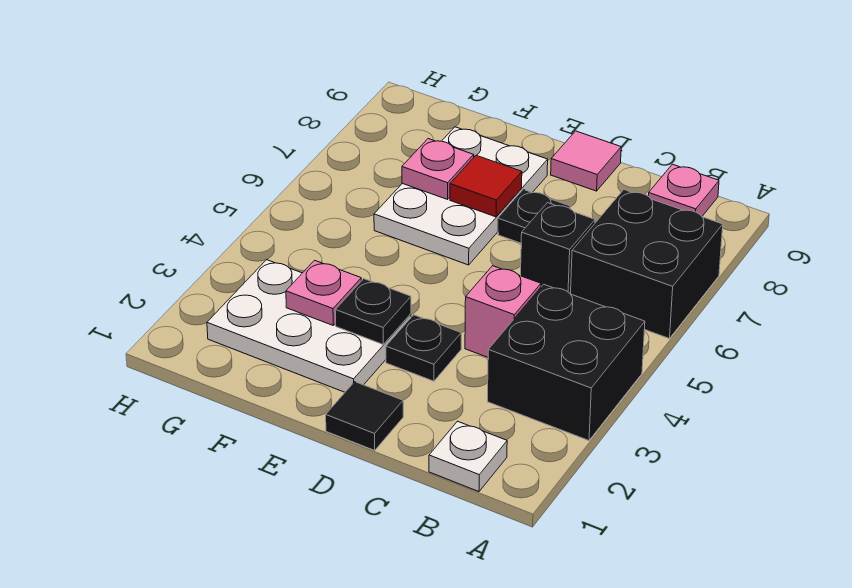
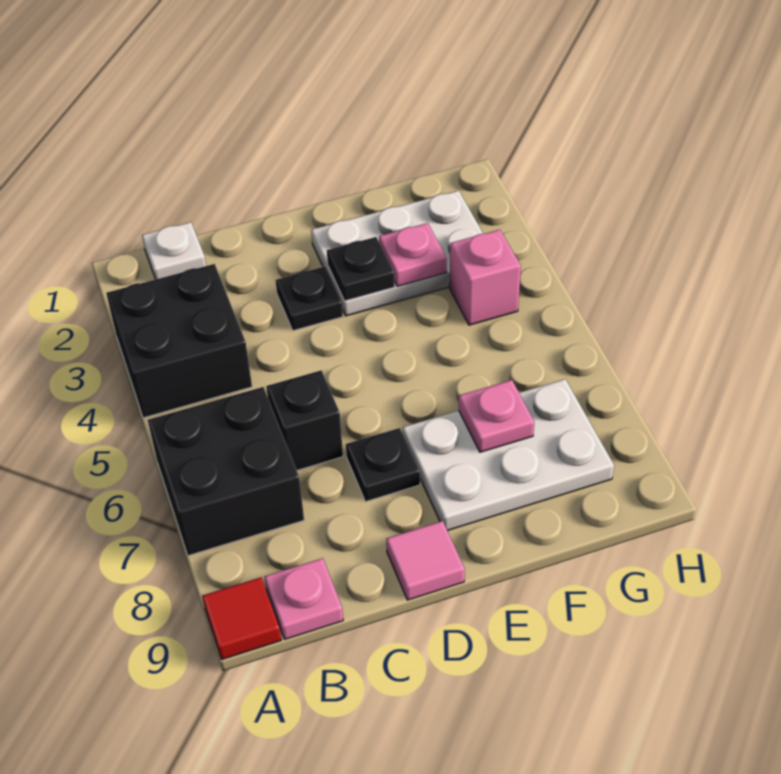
pink 1x1 brick [465,266,541,357] -> pink 1x1 brick moved to [450,230,521,325]
black 1x1 tile [326,382,403,450] -> none
white 2x3 plate [374,127,548,265] -> white 2x3 plate turned to [403,379,614,531]
red 1x1 tile [450,155,522,217] -> red 1x1 tile moved to [202,577,281,659]

